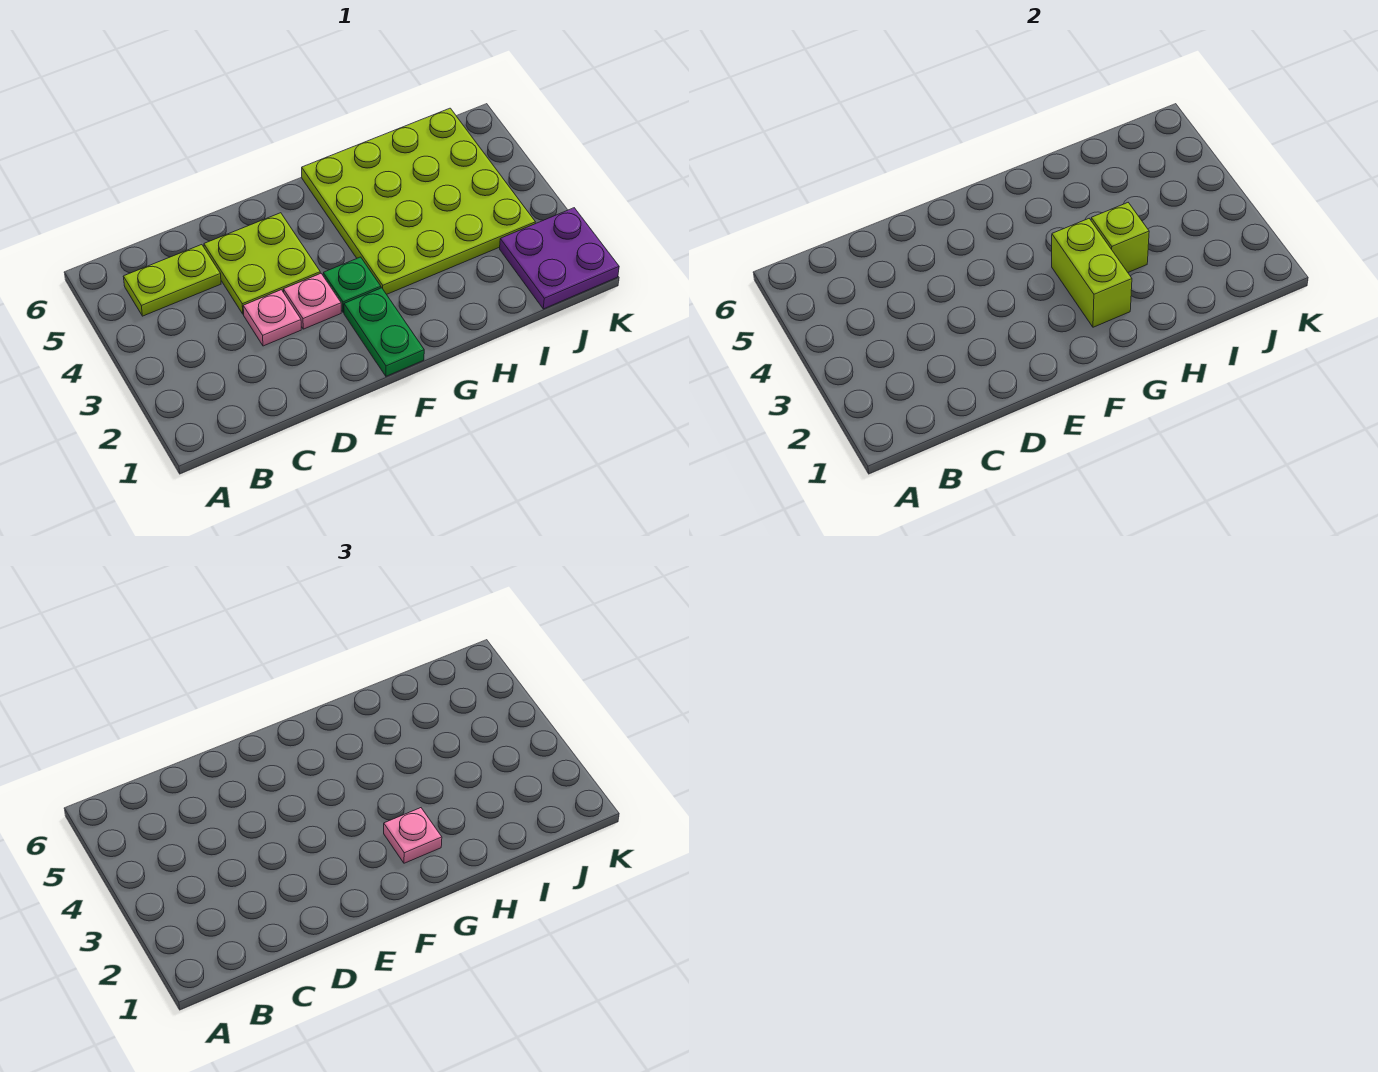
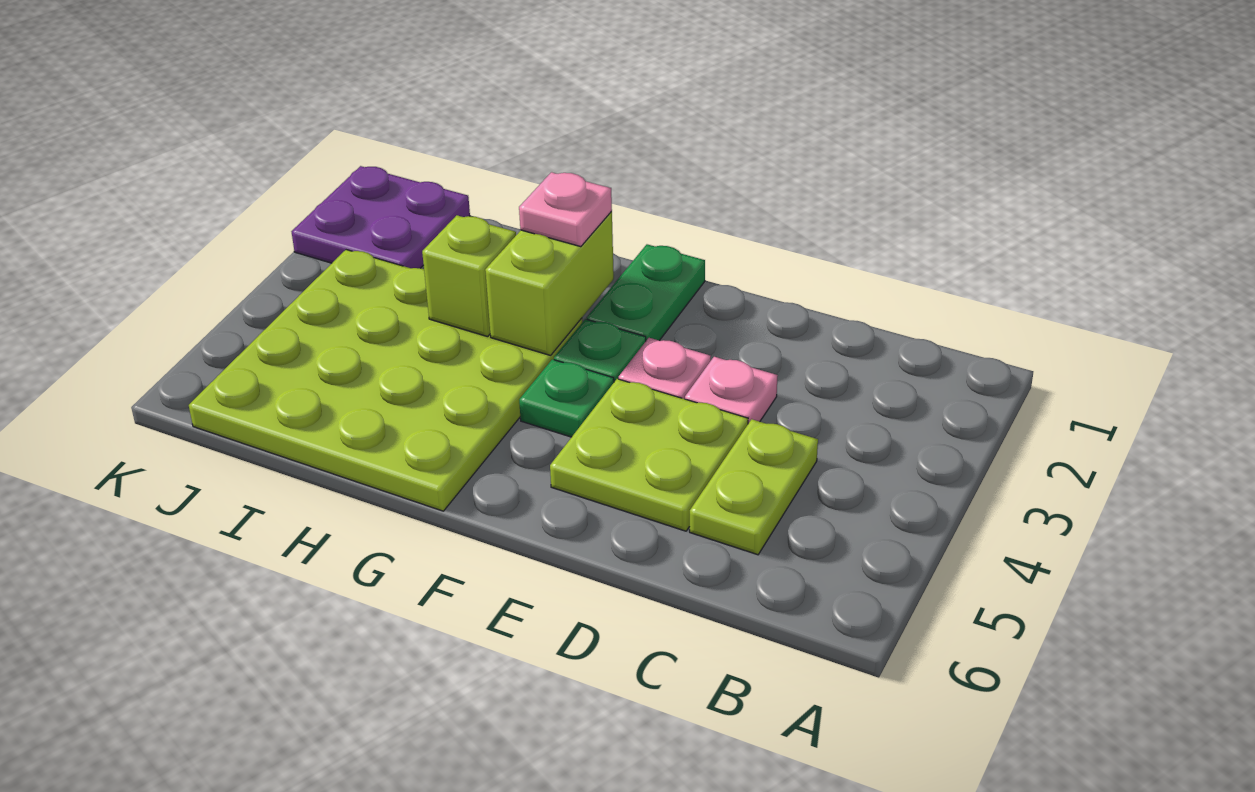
lime 1x2 plate [123,245,221,316] -> lime 1x2 plate turned to [690,419,818,555]
none -> green 1x1 plate [519,359,614,437]

